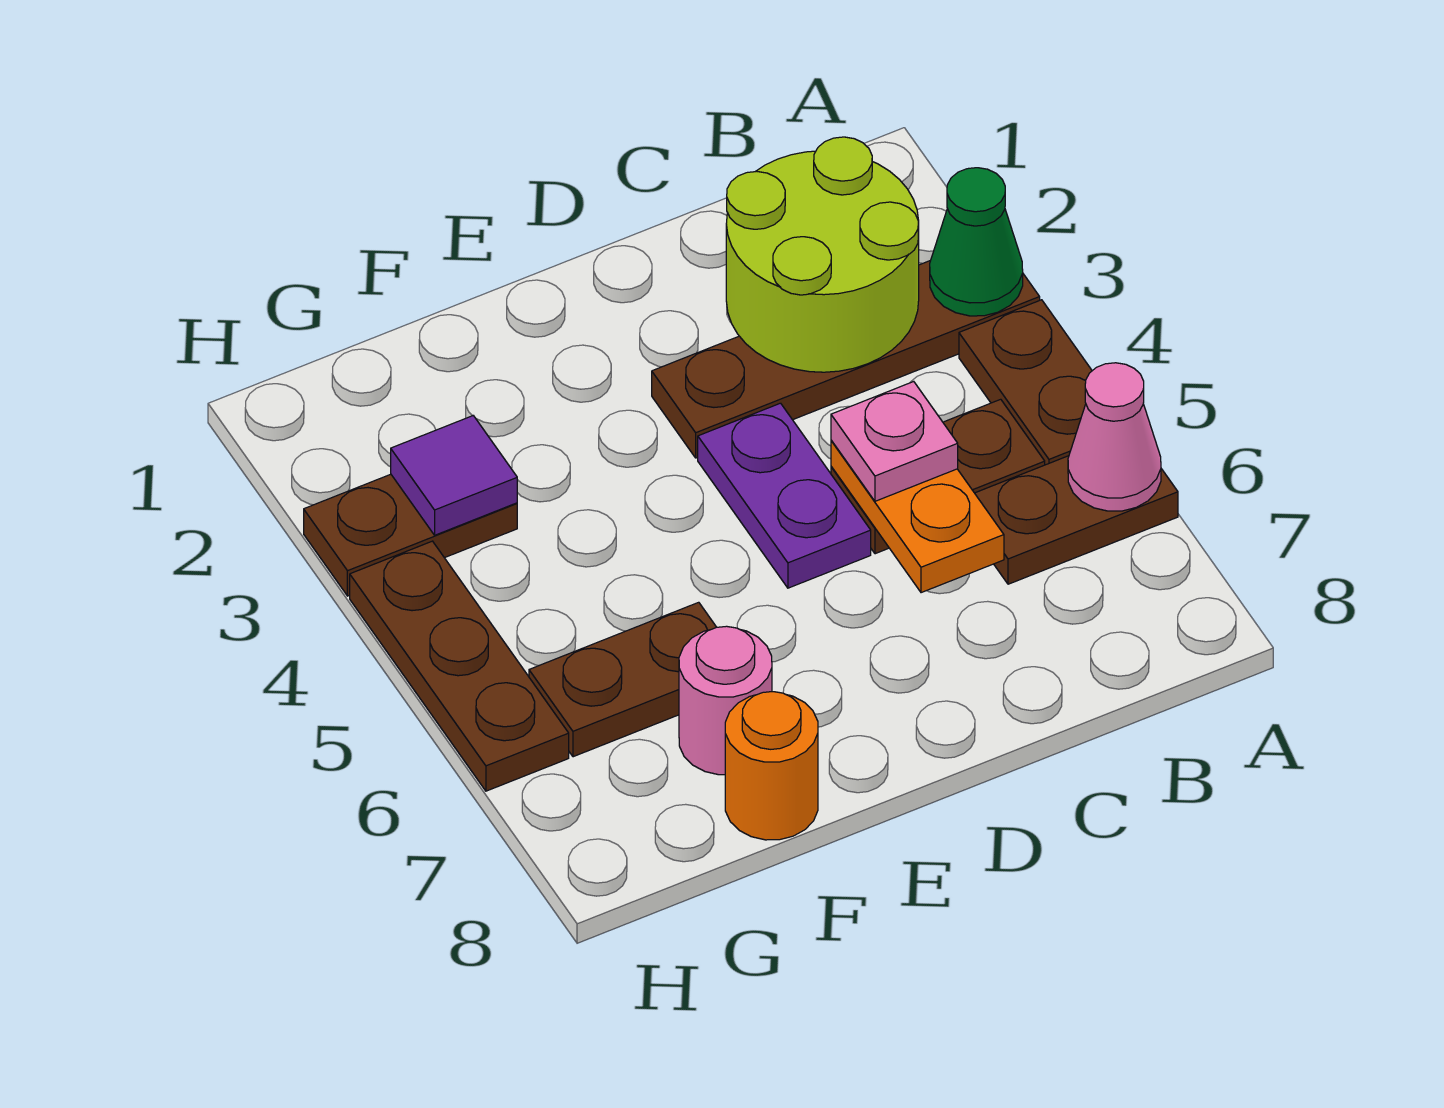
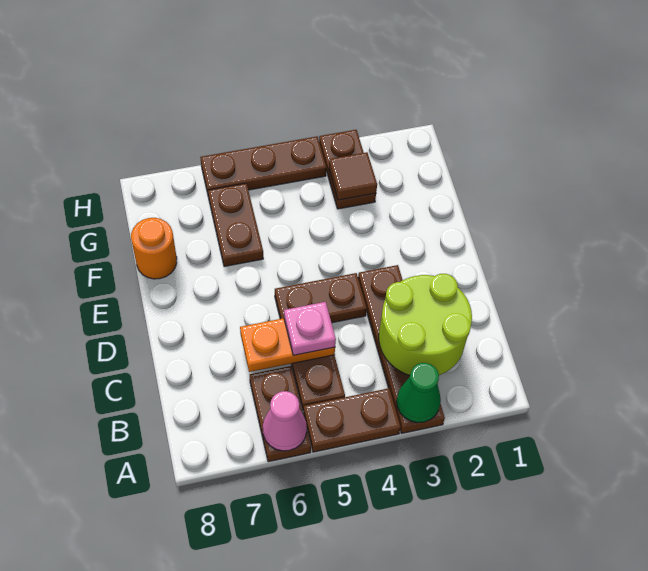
purple 1x2 plate [698,403,871,588] -> brown 1x2 plate [275,273,367,323]
pink 1x1 round brick [679,626,772,775] -> none
purple 1x1 tile [391,416,517,535] -> brown 1x1 tile [329,152,377,200]

